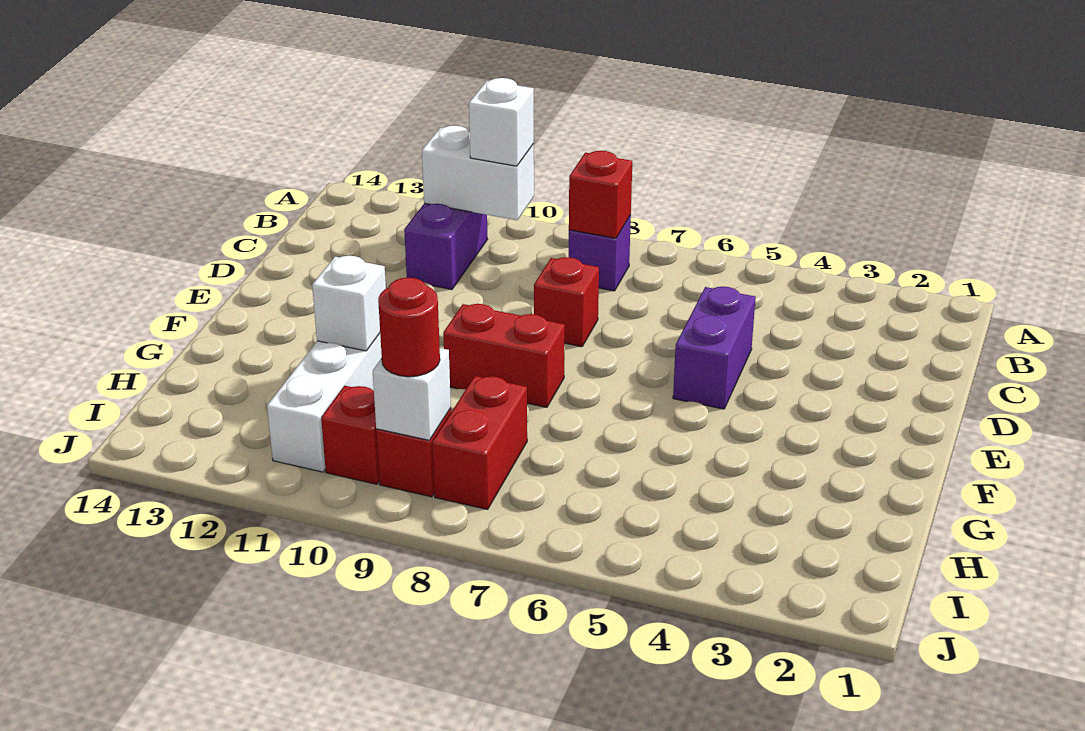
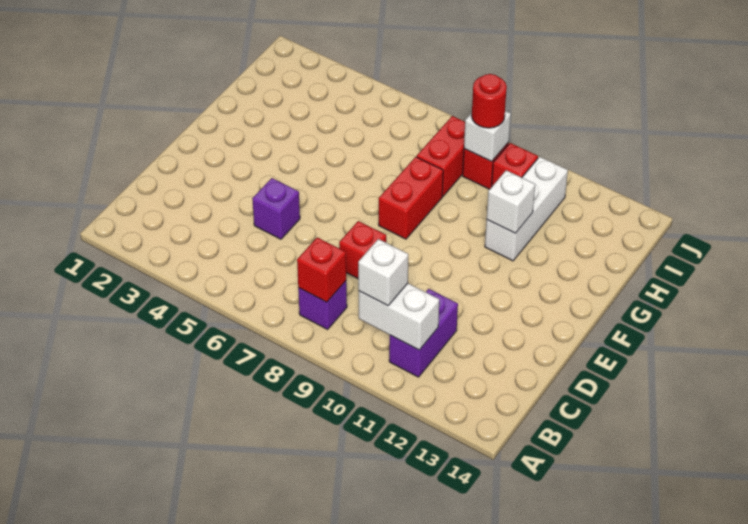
purple 1x2 brick [673,287,756,409] -> purple 1x1 brick [252,178,300,239]
red 1x2 brick [443,304,565,407] -> red 1x2 brick turned to [379,157,443,239]

